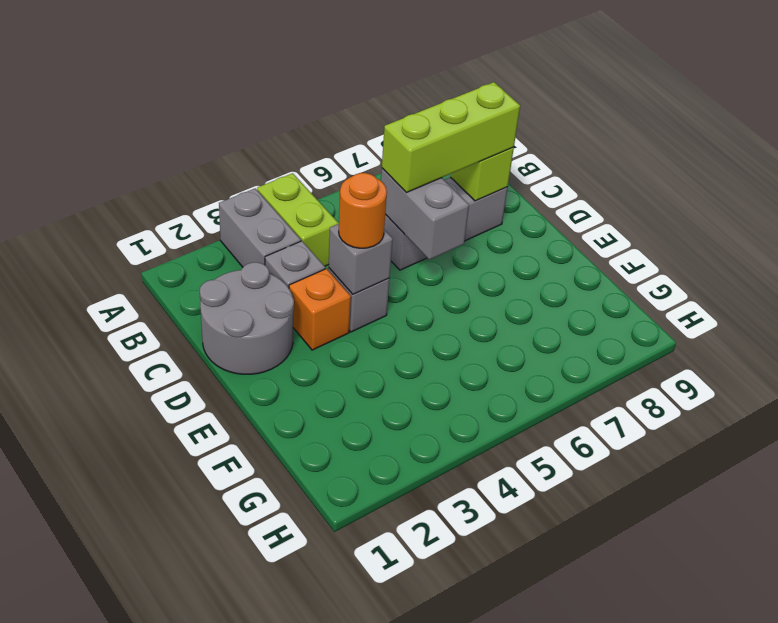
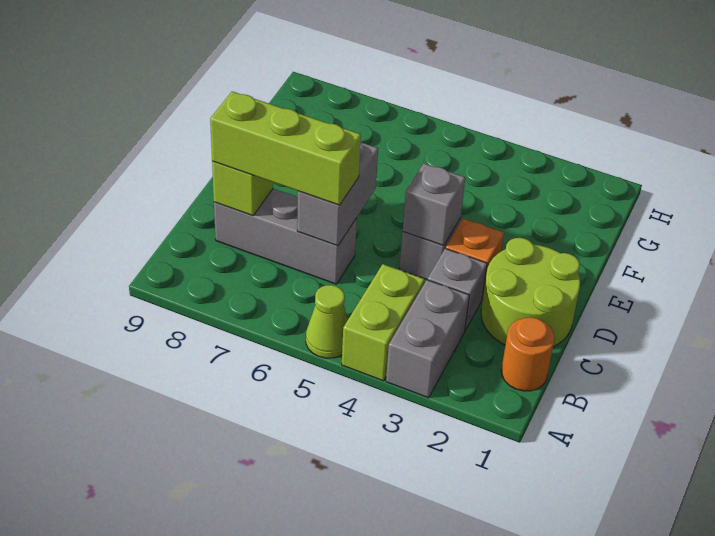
none -> lime 1x1 cone [306,285,348,358]
grey 2x2 round brick [200,262,294,374] -> lime 2x2 round brick [481,238,580,347]
orange 1x1 round brick [339,173,387,248] -> orange 1x1 round brick moved to [501,317,555,391]

